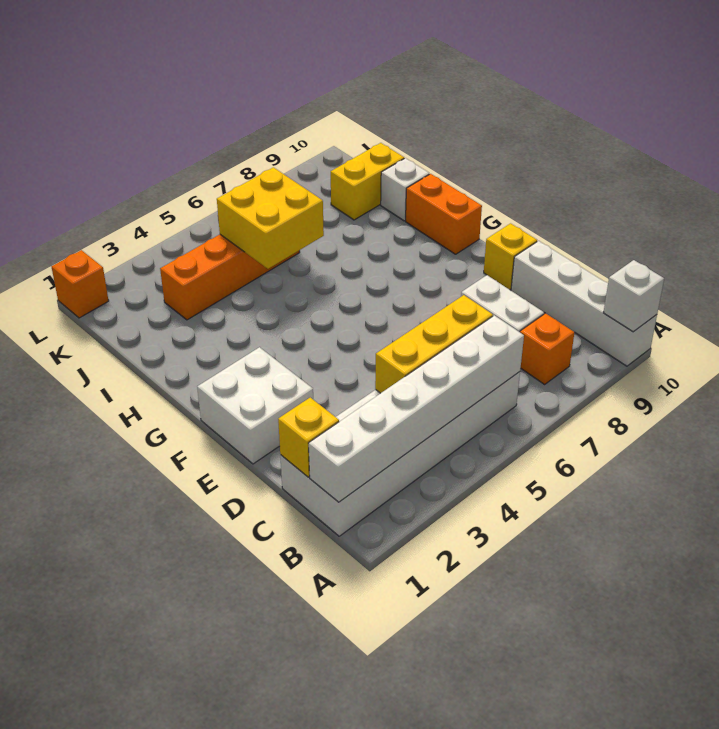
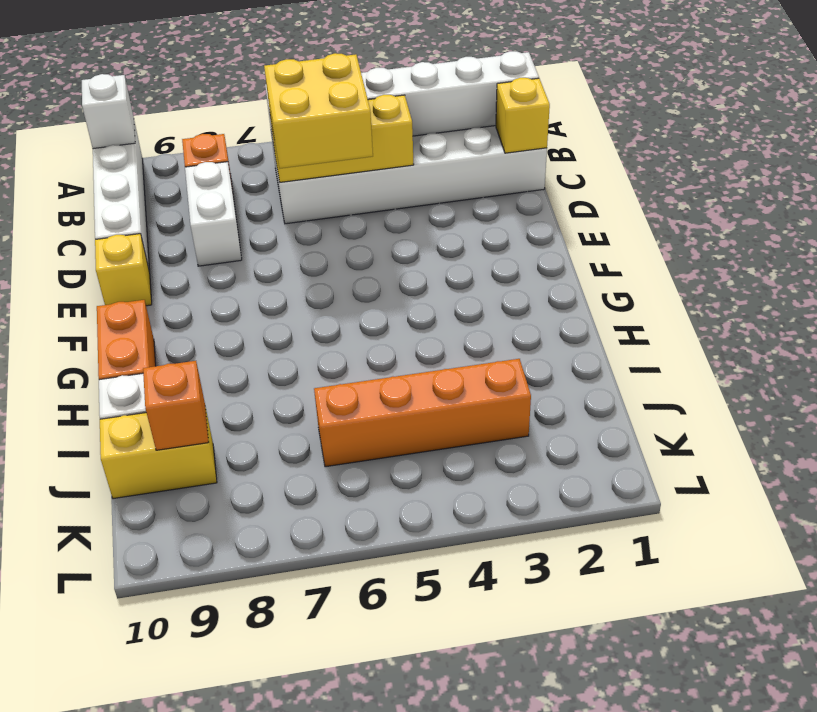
white 2x2 brick [197,347,313,464] -> none
yellow 2x2 brick [217,167,324,269] -> yellow 2x2 brick moved to [264,53,373,168]
orange 1x1 brick [52,250,109,318] -> orange 1x1 brick moved to [143,361,209,450]

